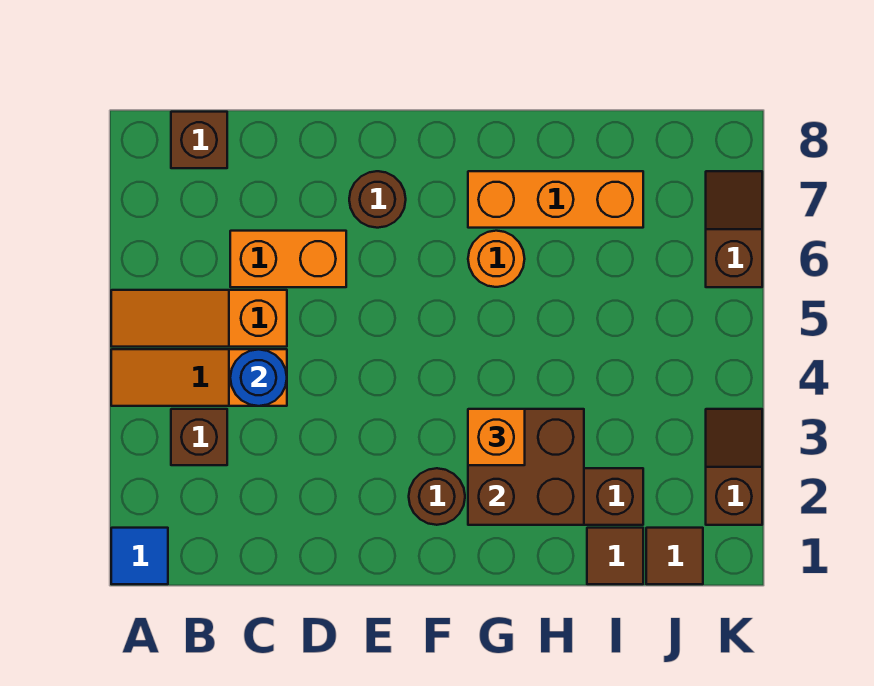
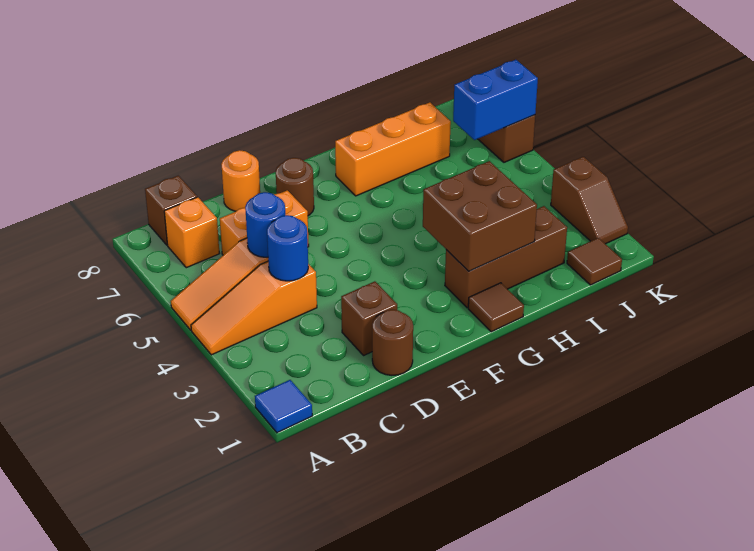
brown 1x1 brick [171,409,227,465] -> brown 1x1 brick moved to [341,281,397,355]
none -> blue 1x1 round brick [245,192,285,257]
brown 1x1 round brick [409,468,465,525] -> brown 1x1 round brick moved to [372,310,413,375]
orange 1x1 brick [468,409,525,465] -> orange 1x1 brick moved to [164,197,220,268]
orange 1x1 round brick [468,231,525,287] -> orange 1x1 round brick moved to [221,150,260,211]
brown 1x1 tile [587,528,643,584] -> brown 1x1 tile moved to [468,283,524,332]
none -> blue 1x2 brick [453,60,538,140]
brown 1x2 slope [706,409,762,525] -> brown 1x2 slope turned to [551,157,628,244]

